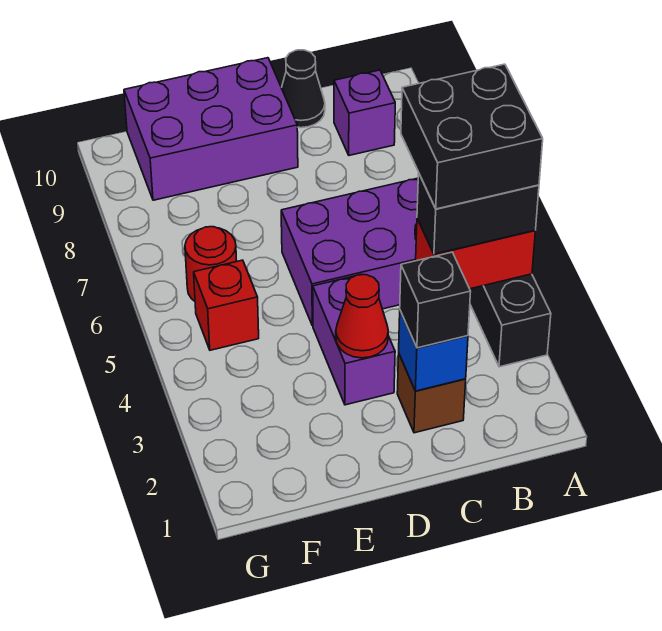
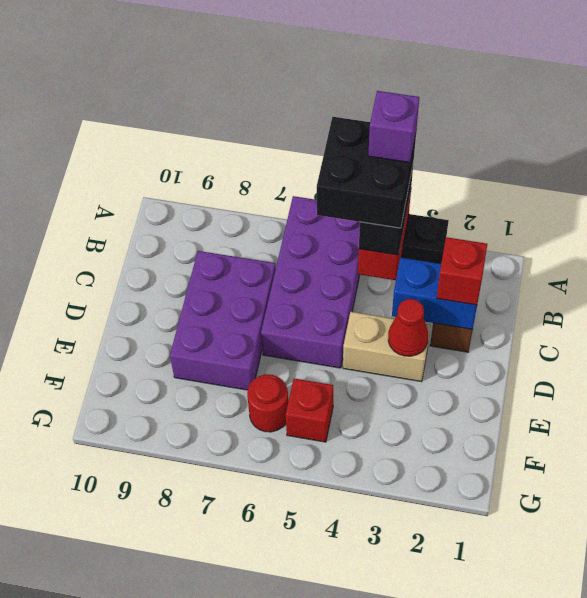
purple 1x1 brick [334,70,395,155] -> purple 1x1 brick moved to [368,91,419,163]
blue 1x1 brick [399,311,468,391] -> blue 1x2 brick [392,257,477,329]
black 1x1 brick [400,252,471,348] -> red 1x1 brick [436,237,487,305]
black 1x1 cone [281,50,325,128] -> none
purple 1x2 brick [313,274,395,405] -> tan 1x2 brick [343,312,431,382]
purple 2x3 brick [124,58,298,200] -> purple 2x3 brick moved to [170,251,276,390]

